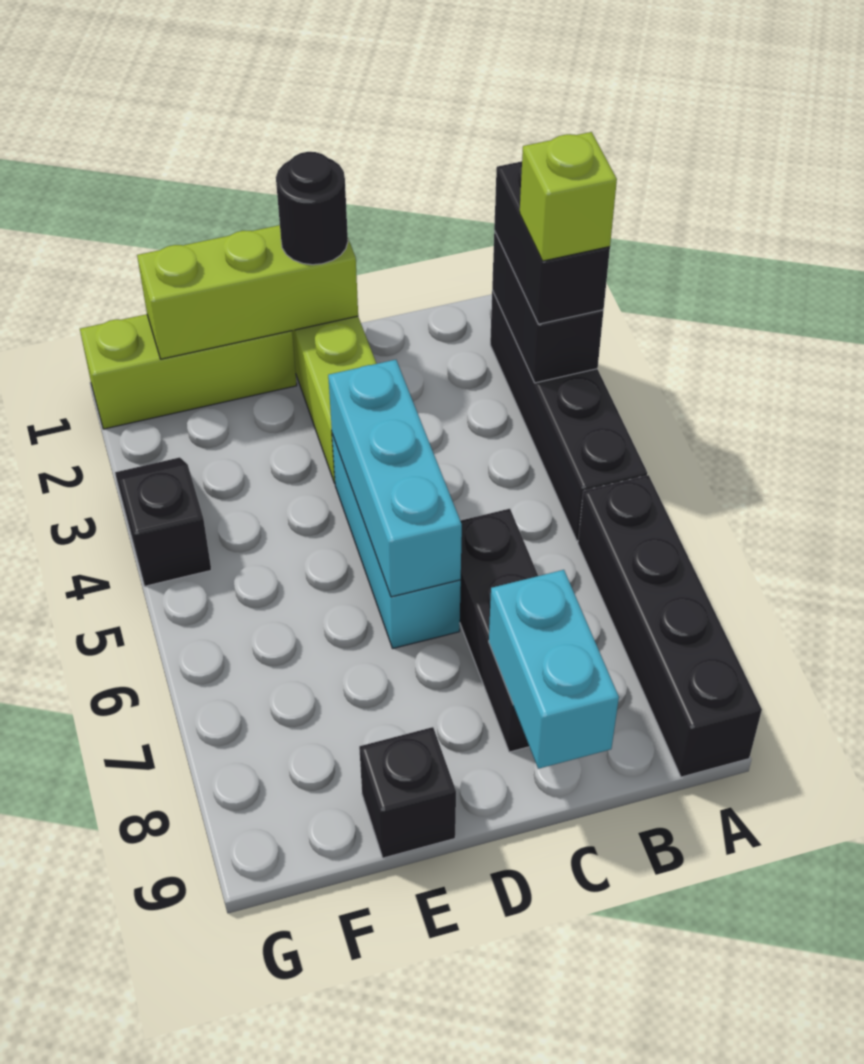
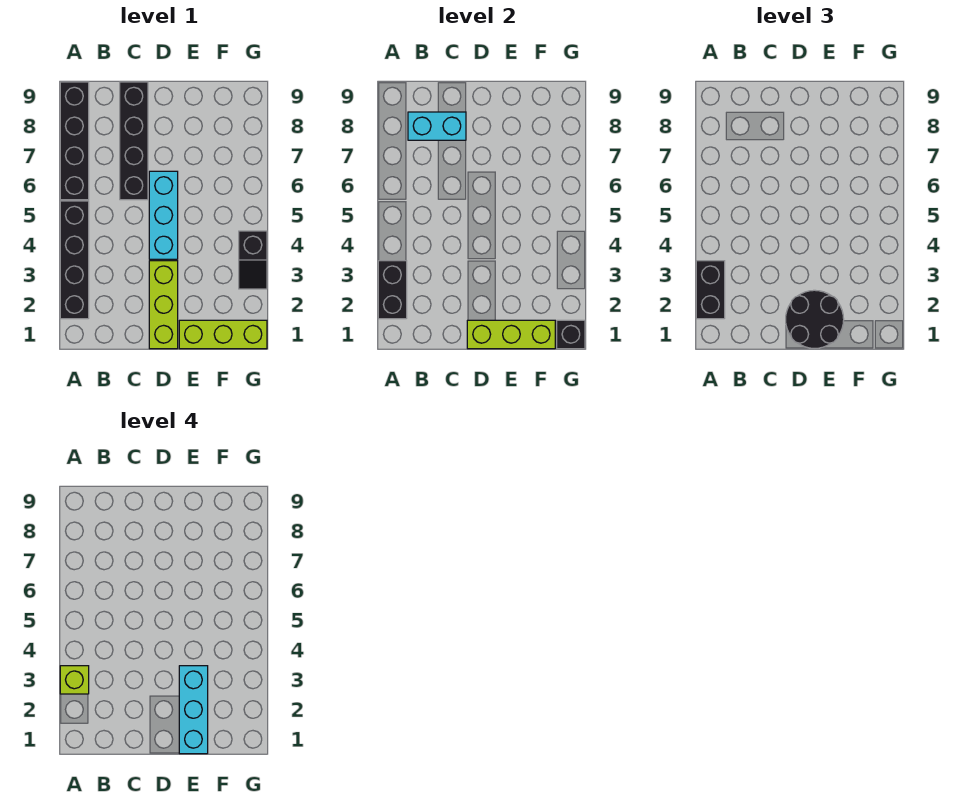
black 1x3 brick [460,509,538,752] -> black 1x4 brick [120,82,148,200]
cyan 1x2 brick [489,570,619,769] -> cyan 1x2 brick turned to [408,112,466,140]
black 1x1 round brick [276,152,348,265] -> black 2x2 round brick [786,290,844,348]
cyan 1x3 brick [328,360,462,597] -> cyan 1x3 brick moved to [179,666,208,754]
black 1x1 brick [359,727,456,858] -> black 1x1 brick moved to [557,320,585,349]

